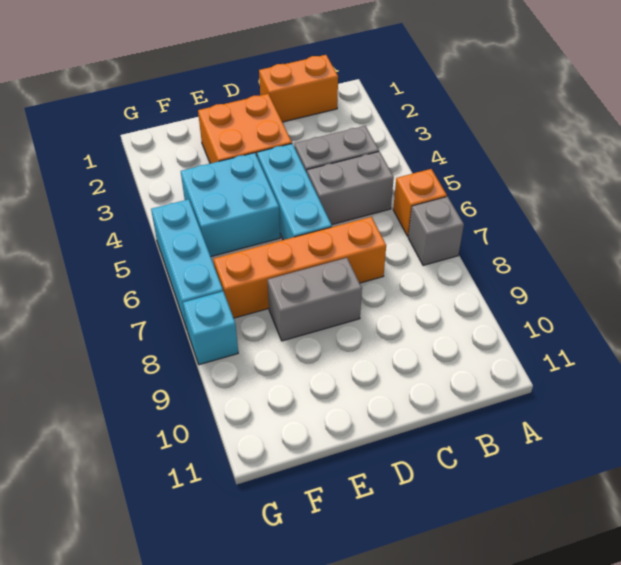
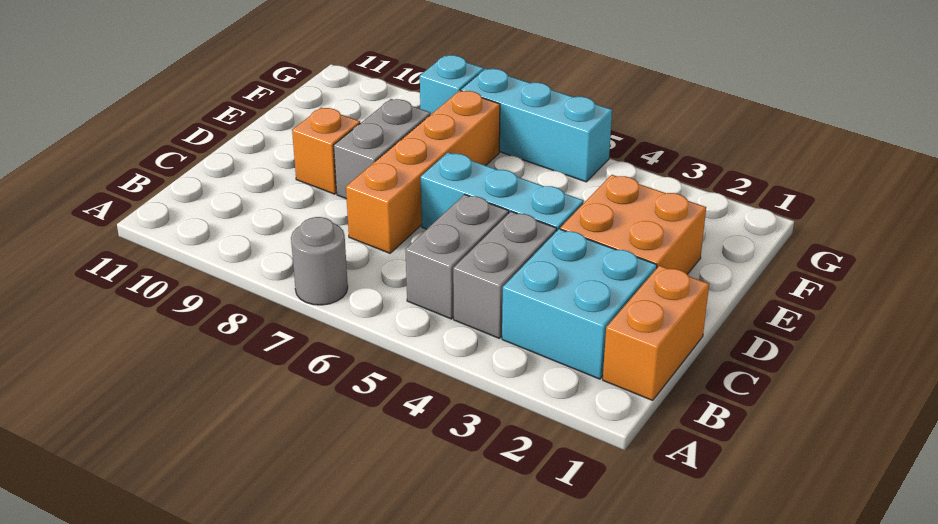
orange 1x1 brick [393,169,447,236] -> orange 1x1 brick moved to [292,108,360,194]
grey 1x1 brick [408,197,464,265] -> grey 1x1 round brick [291,217,348,305]
cyan 2x2 brick [181,153,280,257] -> cyan 2x2 brick moved to [502,229,657,379]

